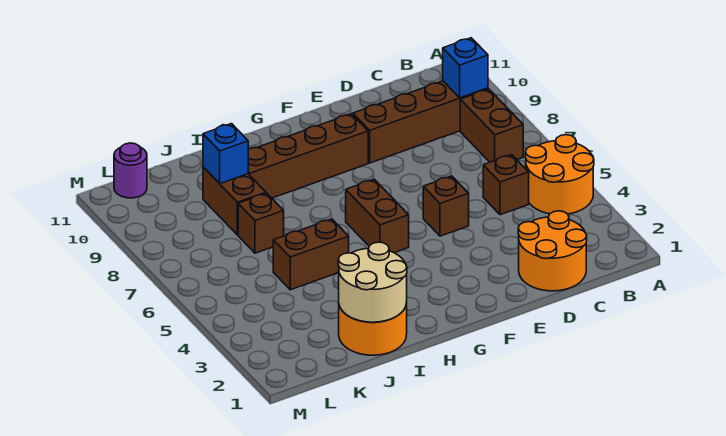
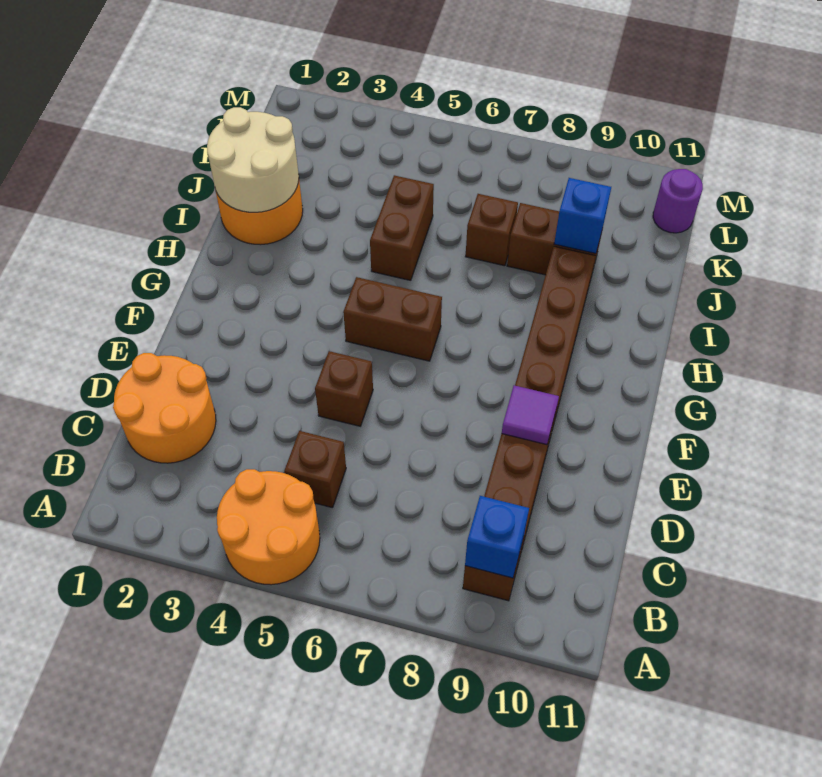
brown 1x2 brick [460,89,523,162] -> none
none -> purple 1x1 tile [502,385,559,445]

